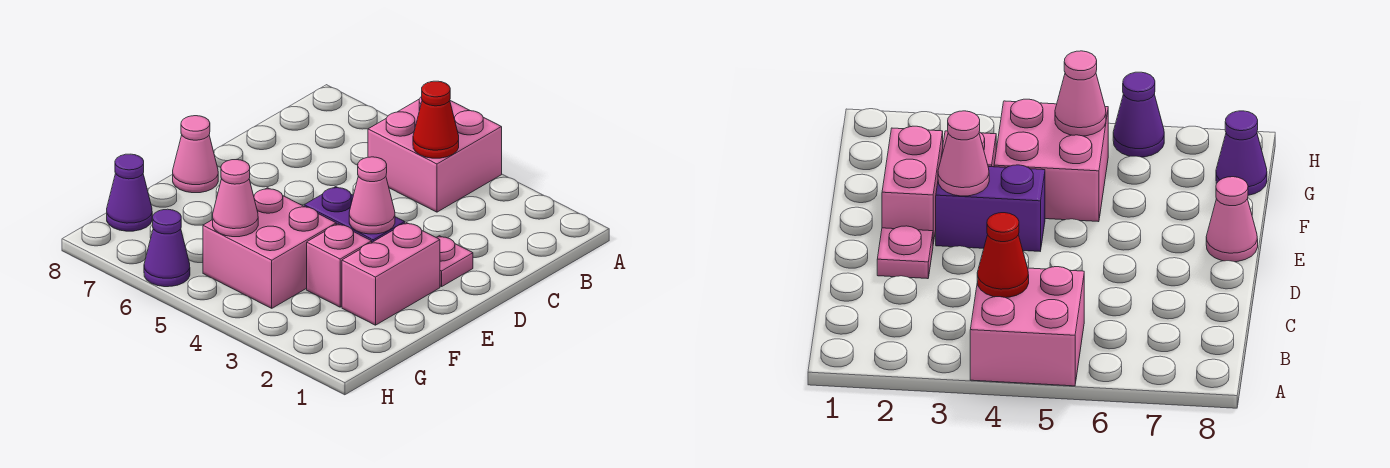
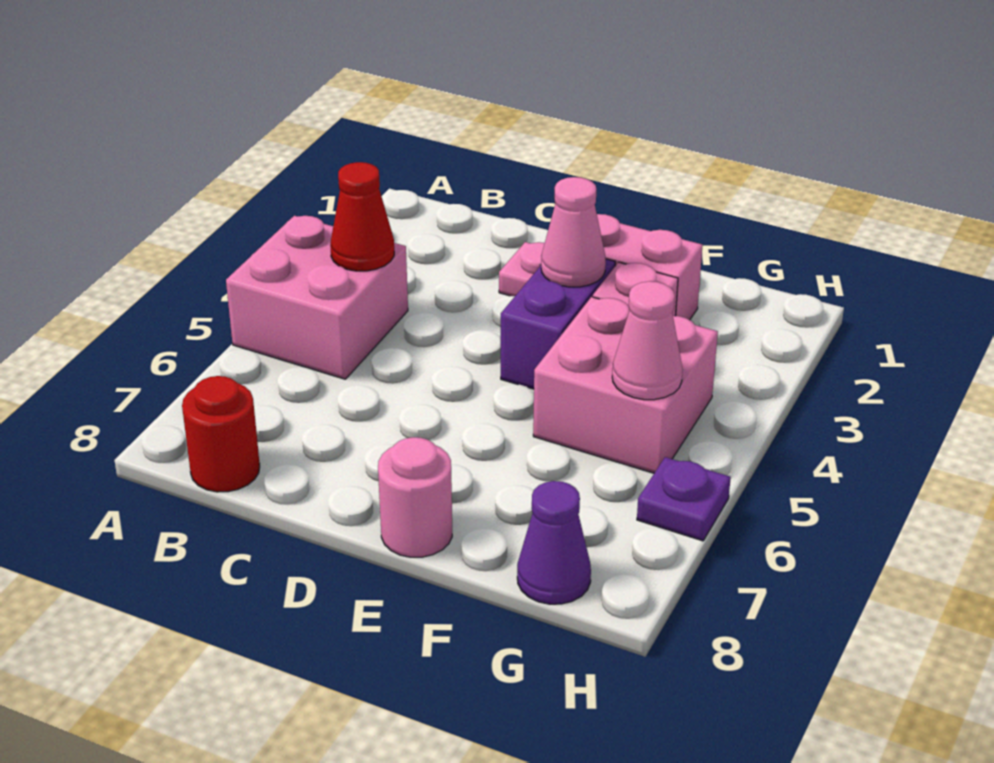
none -> red 1x1 round brick [182,376,260,492]
pink 1x1 cone [173,116,218,193] -> pink 1x1 round brick [378,437,452,557]
purple 1x1 cone [144,209,190,287] -> purple 1x1 plate [637,457,731,541]

